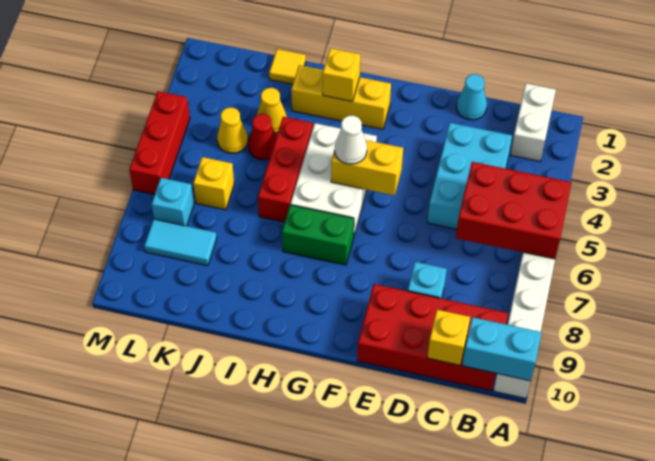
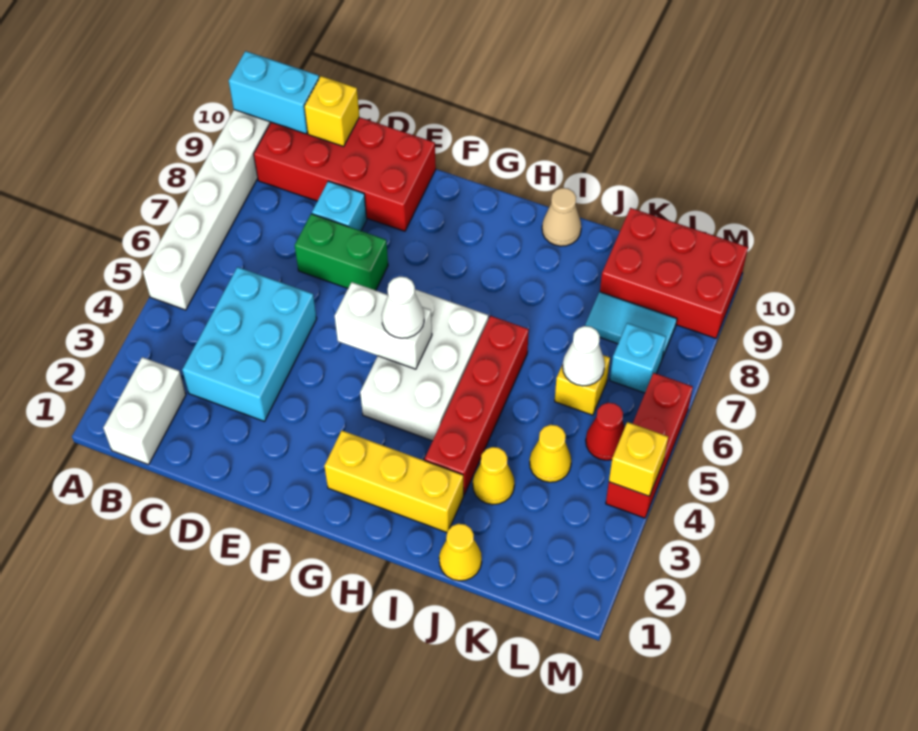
red 2x3 brick [456,162,572,259] -> red 2x3 brick moved to [600,208,748,338]
cyan 1x1 cone [456,74,487,120] -> none
yellow 1x2 brick [331,140,403,195] -> white 1x2 brick [335,282,432,369]
green 1x2 brick [282,205,354,265] -> green 1x2 brick moved to [295,214,388,290]
yellow 1x1 brick [323,48,360,101] -> yellow 1x1 brick moved to [609,422,668,496]
red 1x3 brick [258,117,313,222] -> red 1x4 brick [425,316,529,495]
none -> tan 1x1 cone [542,188,581,246]
yellow 1x1 tile [269,49,306,84] -> yellow 1x1 cone [439,524,482,581]
red 1x1 cone [248,114,277,160] -> red 1x1 cone moved to [586,403,625,460]
none -> white 1x1 cone [563,326,605,386]

